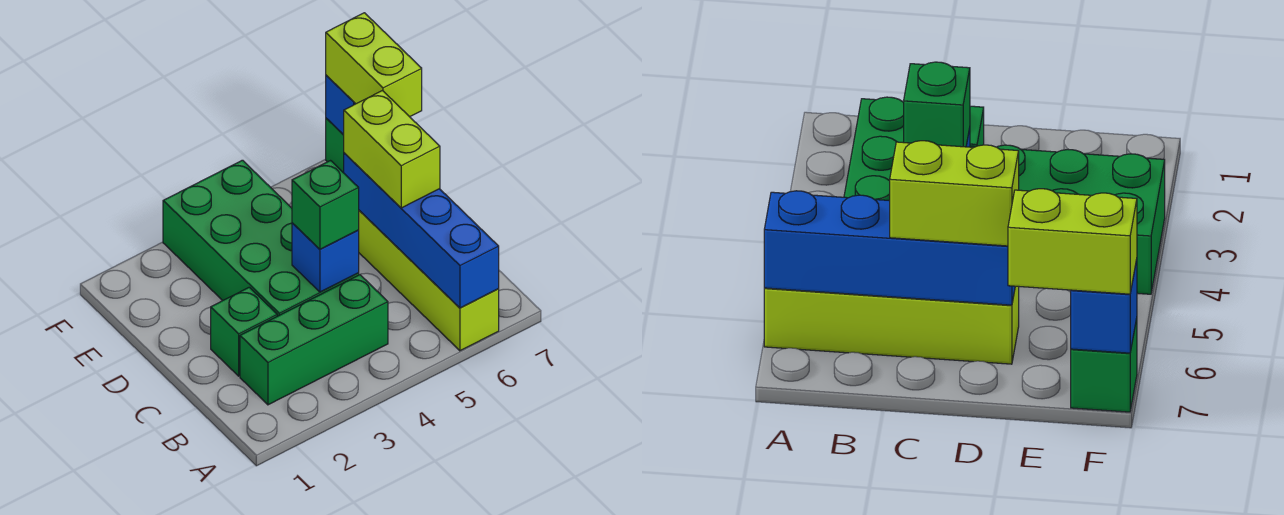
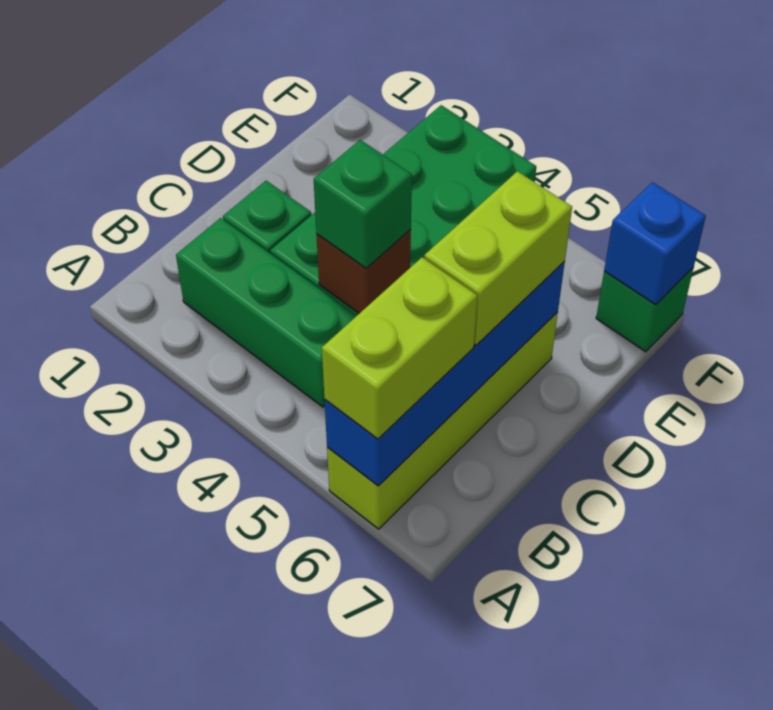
blue 1x1 brick [292,223,359,292] -> brown 1x1 brick [316,229,411,313]
lime 1x2 brick [326,13,422,117] -> lime 1x2 brick moved to [322,257,477,439]

